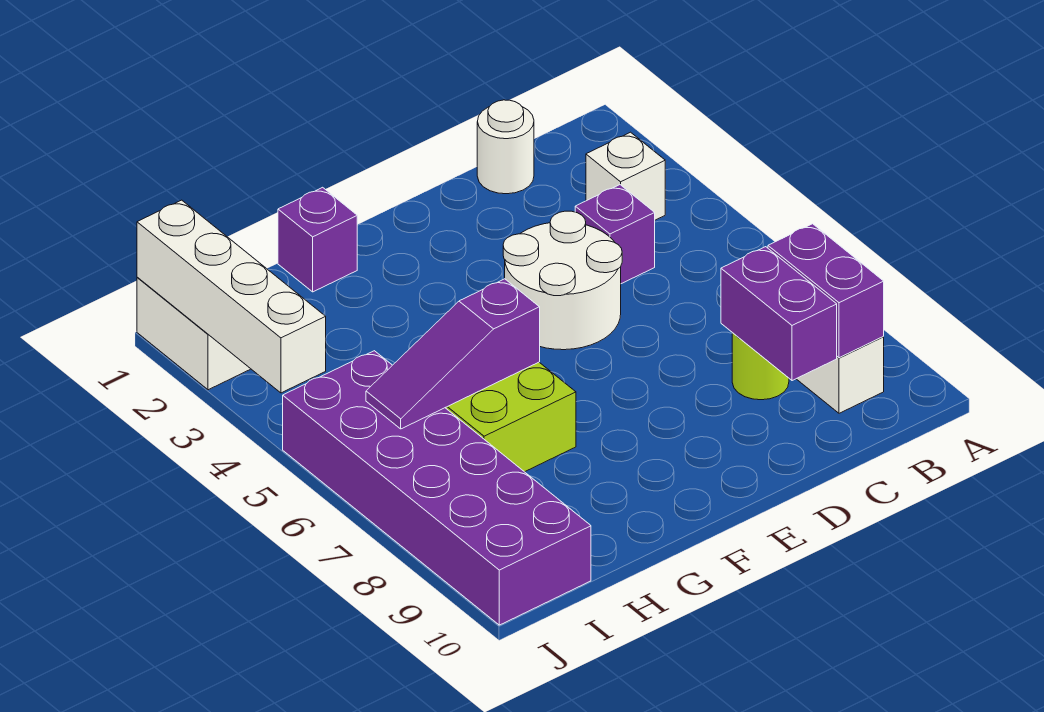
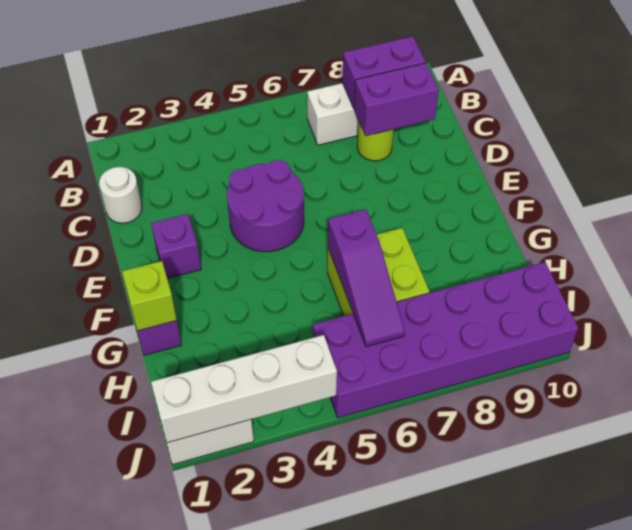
white 1x1 brick [586,132,665,220] -> none
purple 1x1 brick [575,185,655,284] -> purple 1x1 brick moved to [151,214,201,278]
white 2x2 round brick [503,211,622,350] -> purple 2x2 round brick [227,160,304,252]
none -> lime 1x1 brick [122,261,177,331]

